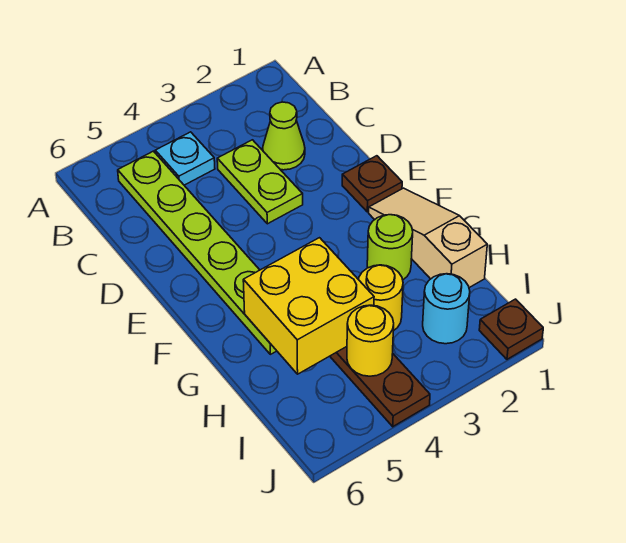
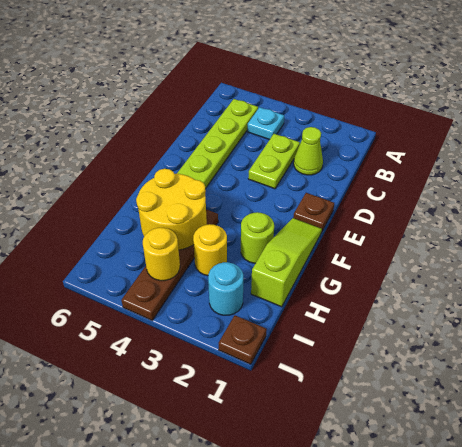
tan 1x3 slope [369,188,487,288] -> lime 1x3 slope [251,218,322,307]
yellow 2x2 brick [243,238,374,374] -> yellow 2x2 round brick [136,169,207,250]

